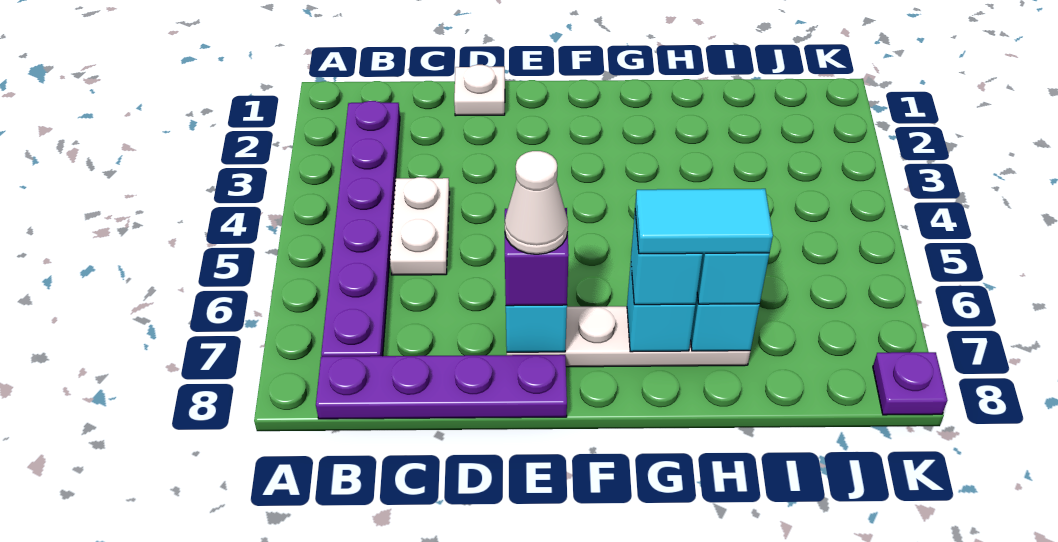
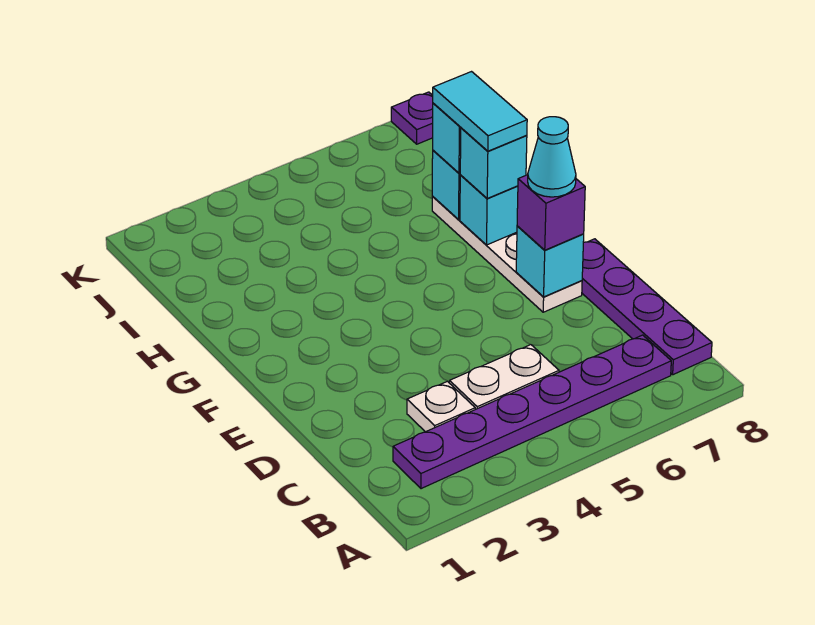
white 1x1 plate [454,65,505,116] -> white 1x1 plate moved to [407,381,475,432]
white 1x1 cone [505,151,568,254] -> cyan 1x1 cone [528,117,576,197]

